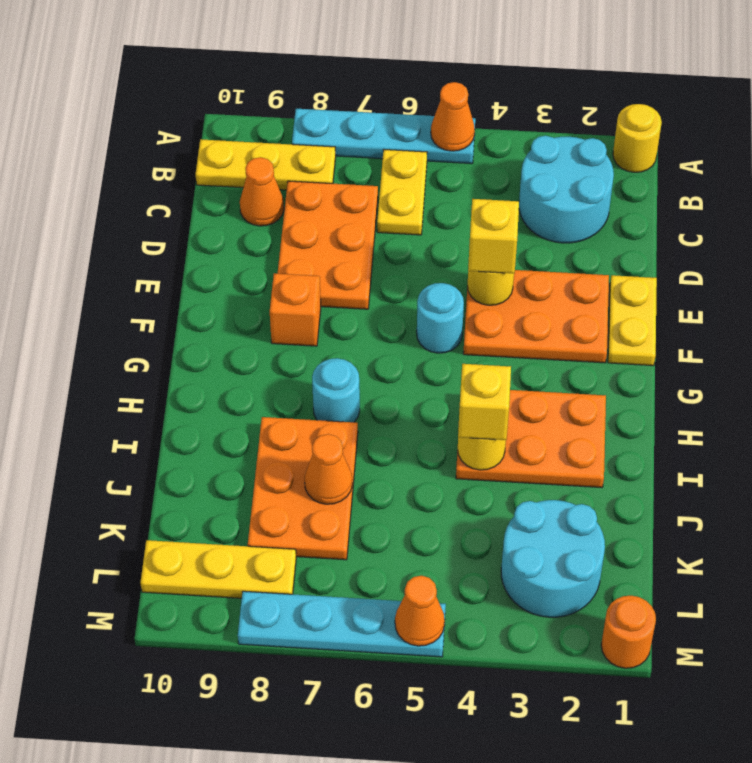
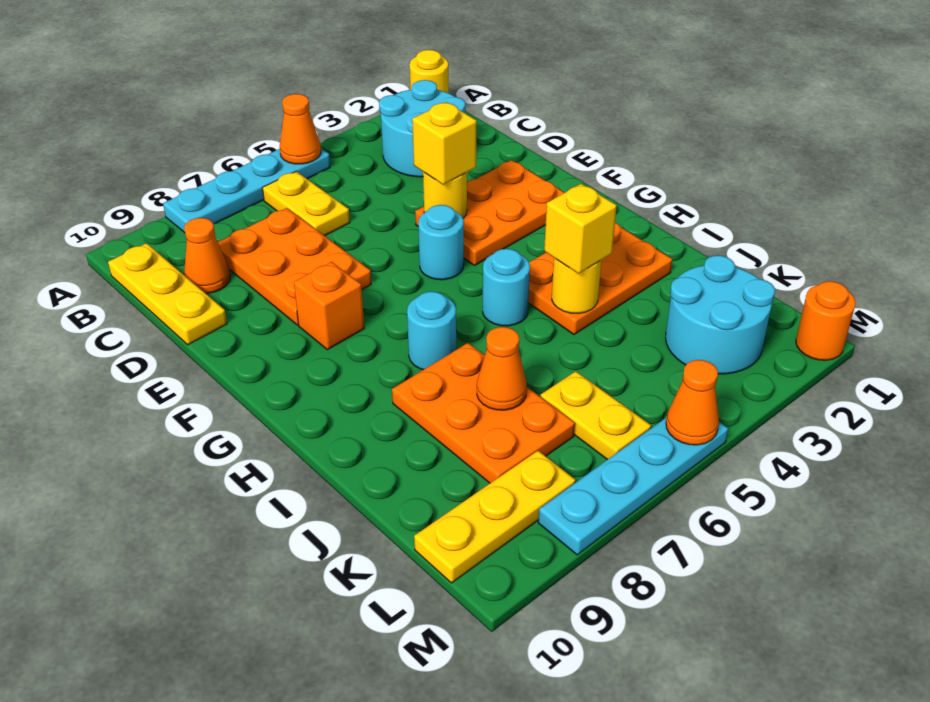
yellow 1x3 plate [196,139,336,190] -> yellow 1x3 plate turned to [108,243,227,345]
yellow 1x2 plate [608,275,657,366] -> yellow 1x2 plate moved to [540,371,651,460]
none -> cyan 1x1 round brick [483,249,530,326]

